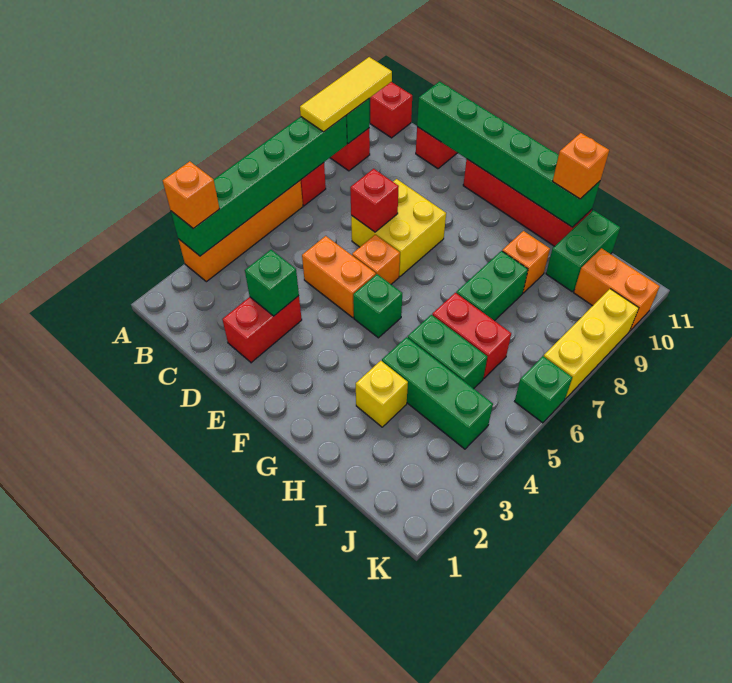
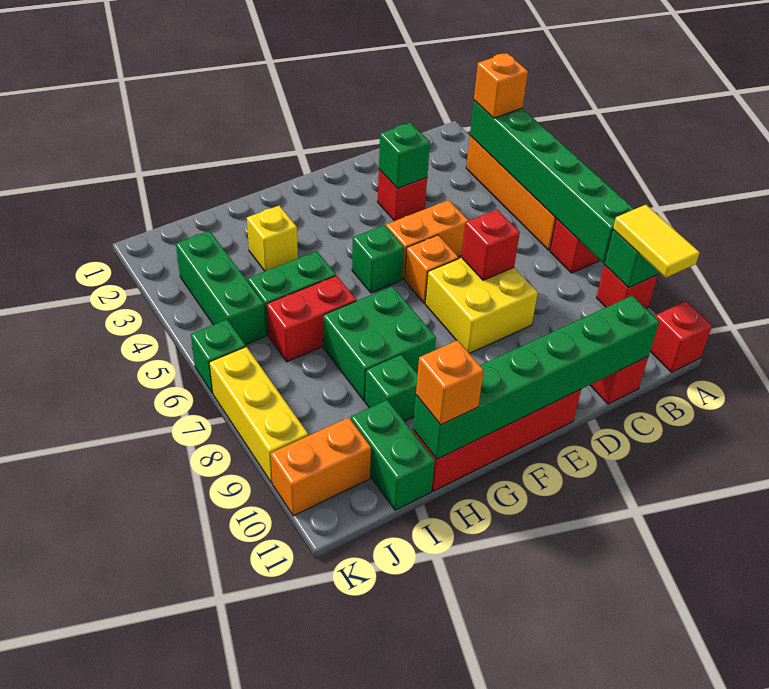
yellow 1x3 tile [300,57,392,132] -> yellow 1x2 tile [613,205,700,278]
red 1x2 brick [222,296,302,363] -> red 1x1 brick [378,169,427,221]
green 1x3 brick [382,337,493,449] -> green 1x3 brick turned to [176,231,266,345]
green 1x2 brick [456,251,528,321] -> green 2x2 brick [323,286,436,401]
orange 1x1 brick [502,231,550,293] -> green 1x1 brick [365,355,418,421]

